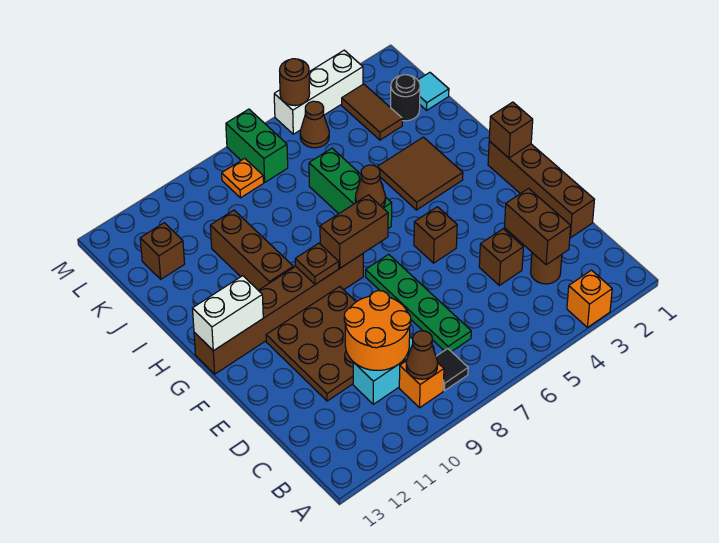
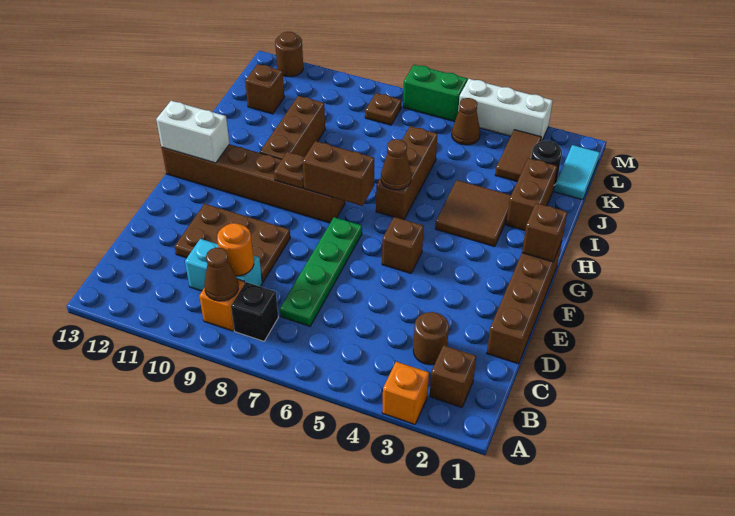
black 1x1 tile [436,349,468,391] -> black 1x1 brick [231,282,278,341]
brown 1x2 brick [504,188,571,265] -> brown 1x2 brick moved to [506,158,557,231]
orange 2x2 round brick [344,291,411,370] -> orange 1x1 round brick [217,223,254,276]
brown 1x1 brick [479,229,523,285] -> brown 1x1 brick moved to [430,345,476,407]
brown 3x3 plate [266,286,356,401] -> brown 2x3 plate [175,204,290,282]
green 1x3 brick [309,148,392,228] -> brown 1x3 brick [376,126,437,220]
cyan 1x1 tile [418,72,449,110] -> cyan 1x2 tile [554,145,600,200]
green 1x2 brick [226,109,288,182] -> green 1x2 brick turned to [403,65,467,122]
orange 1x1 plate [222,158,264,198] -> brown 1x1 plate [365,93,401,125]
brown 1x1 round brick [280,59,310,106] -> brown 1x1 round brick moved to [275,32,303,77]

